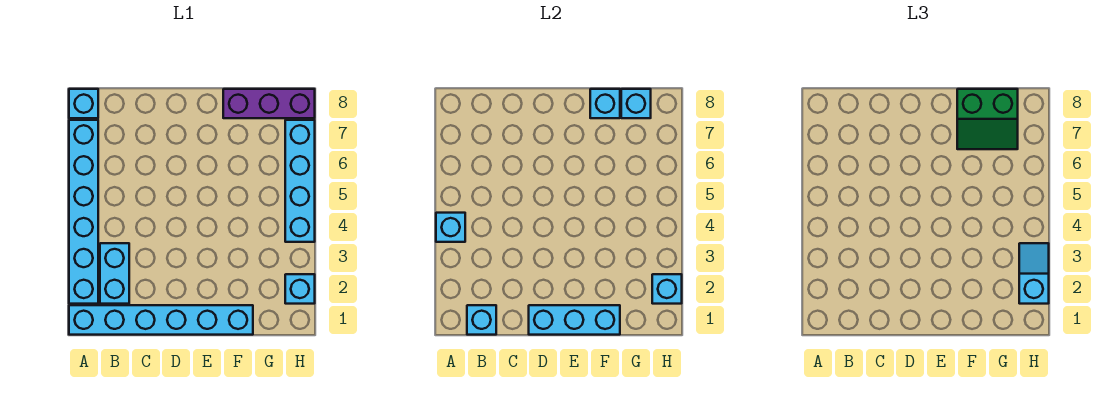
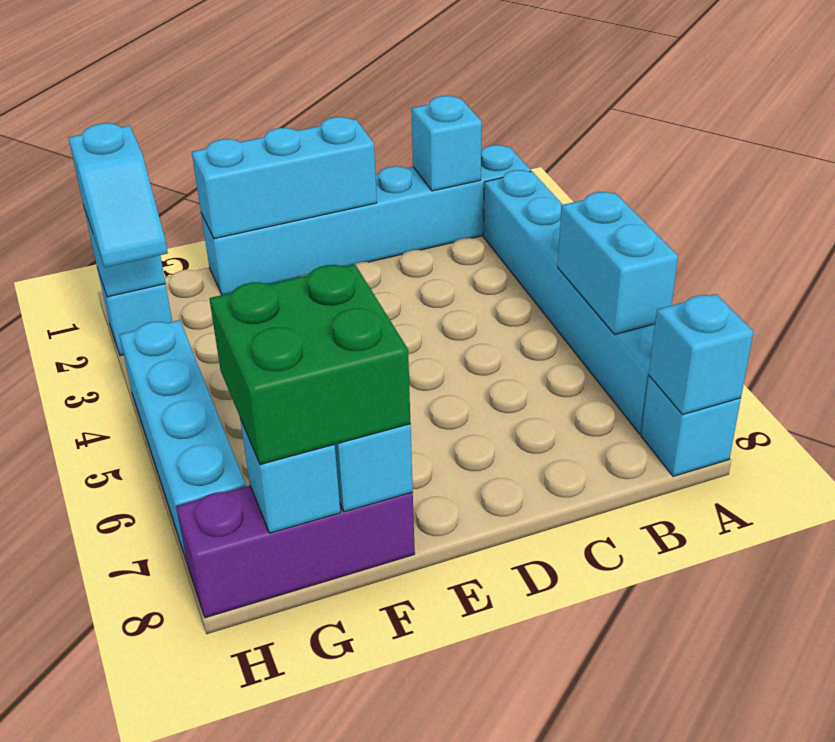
cyan 1x1 brick [436,213,465,242] -> cyan 1x1 brick moved to [649,294,753,415]
cyan 1x2 brick [100,243,129,304] -> cyan 1x2 brick moved to [558,192,678,334]
green 2x2 slope [957,89,1018,149] -> green 2x2 brick [209,264,411,465]

